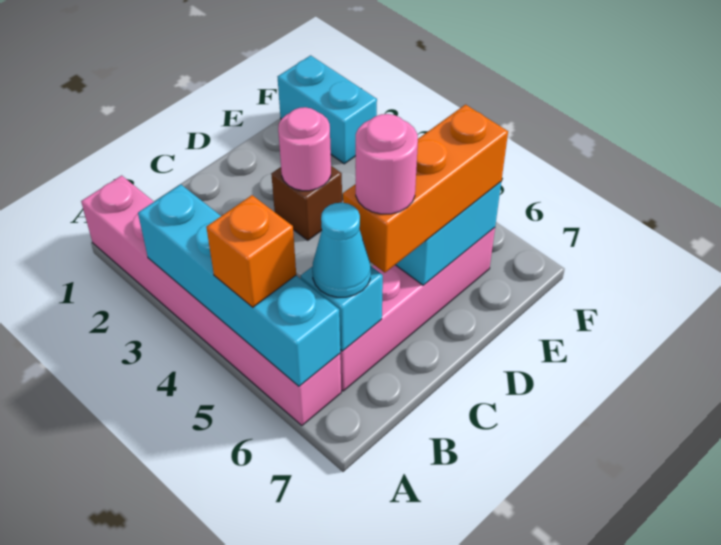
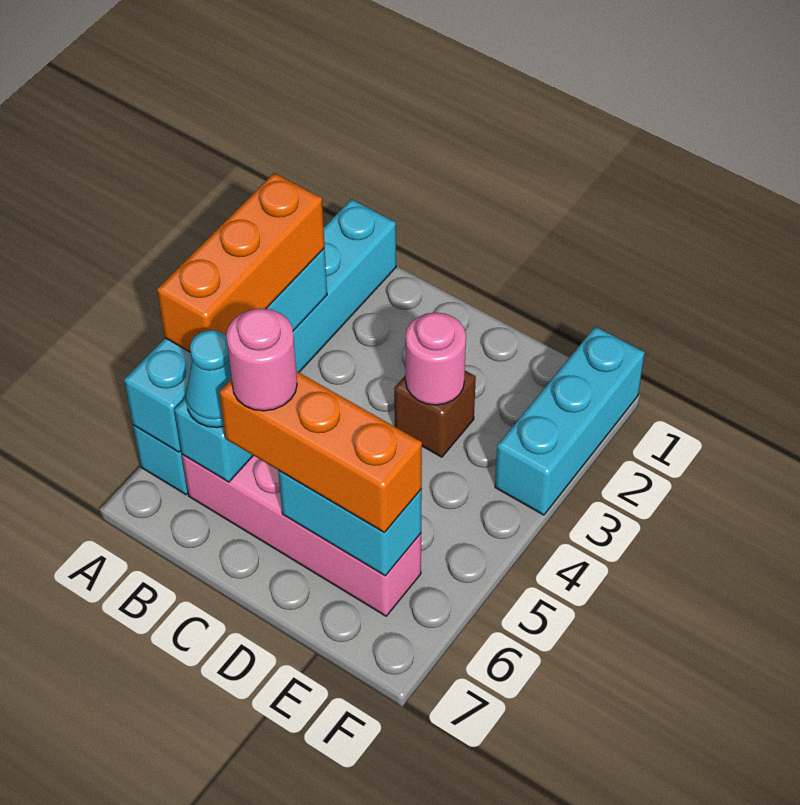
pink 1x6 brick [81,175,341,426] -> cyan 1x6 brick [133,199,396,495]
orange 1x1 brick [206,195,296,307] -> orange 1x3 brick [157,173,325,352]
cyan 1x2 brick [278,55,377,164] -> cyan 1x3 brick [495,327,645,515]

